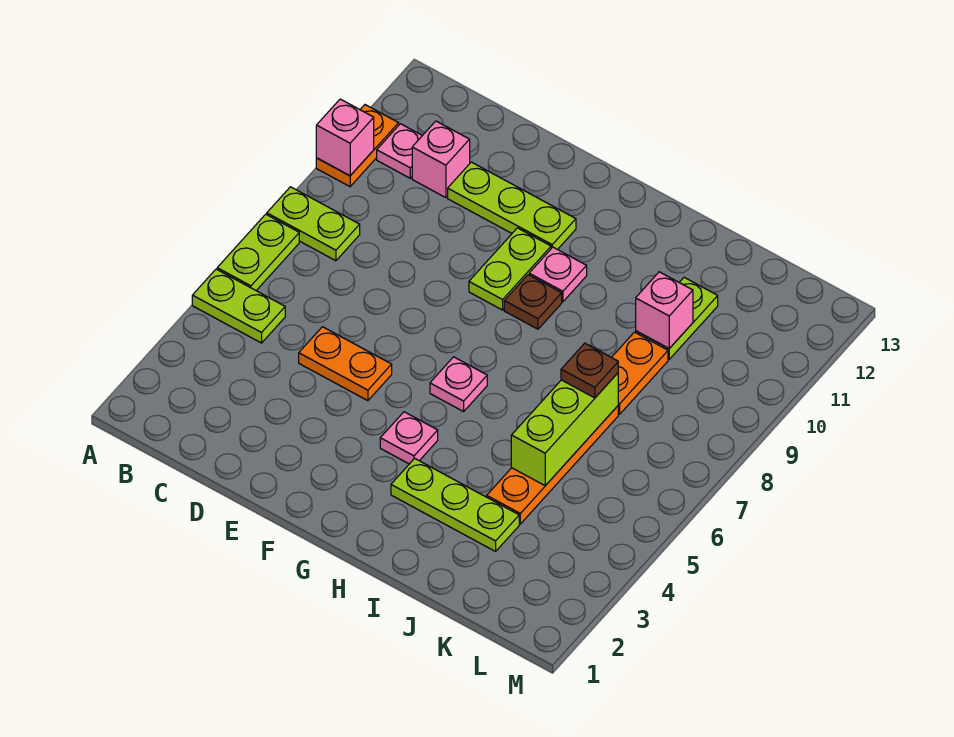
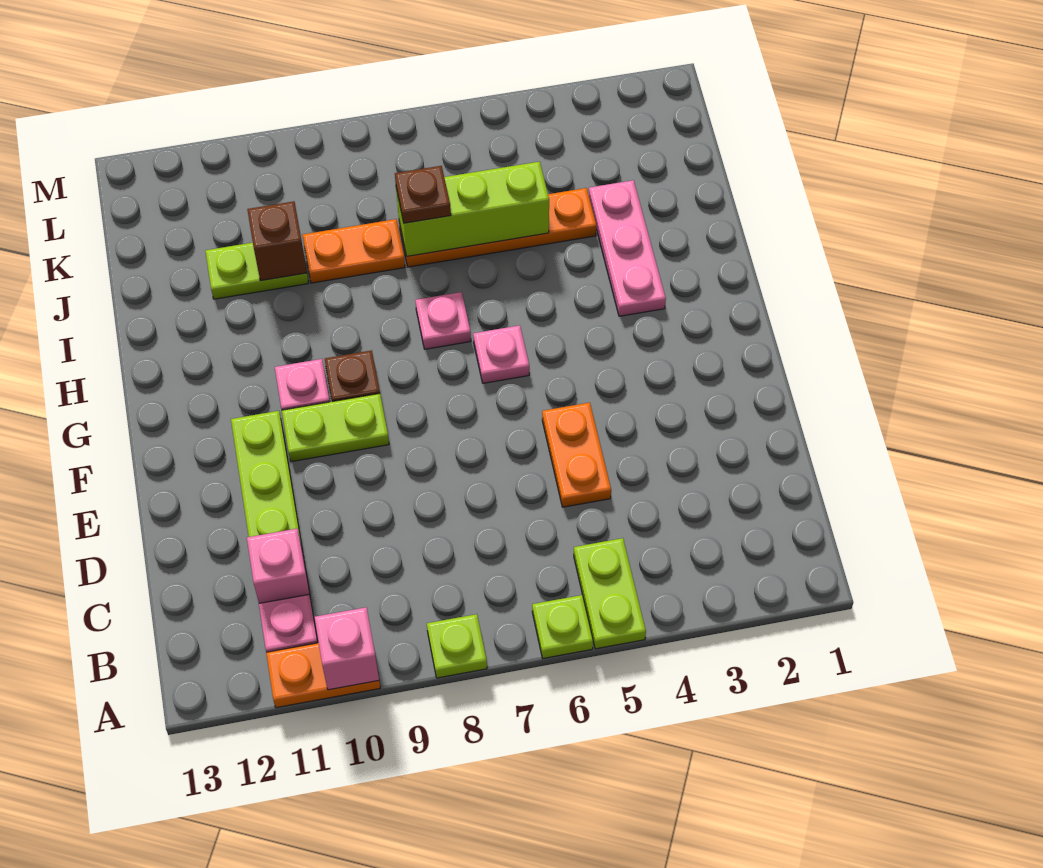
lime 1x2 plate [217,214,299,290] -> lime 1x1 plate [532,595,593,658]
lime 1x2 plate [267,187,360,261] -> lime 1x1 plate [427,614,487,678]
pink 1x1 plate [380,412,438,464] -> pink 1x1 plate moved to [415,292,471,349]
lime 1x3 plate [391,458,519,551] -> pink 1x3 plate [589,180,666,316]
pink 1x1 brick [636,272,693,348] -> brown 1x1 brick [247,201,307,281]

